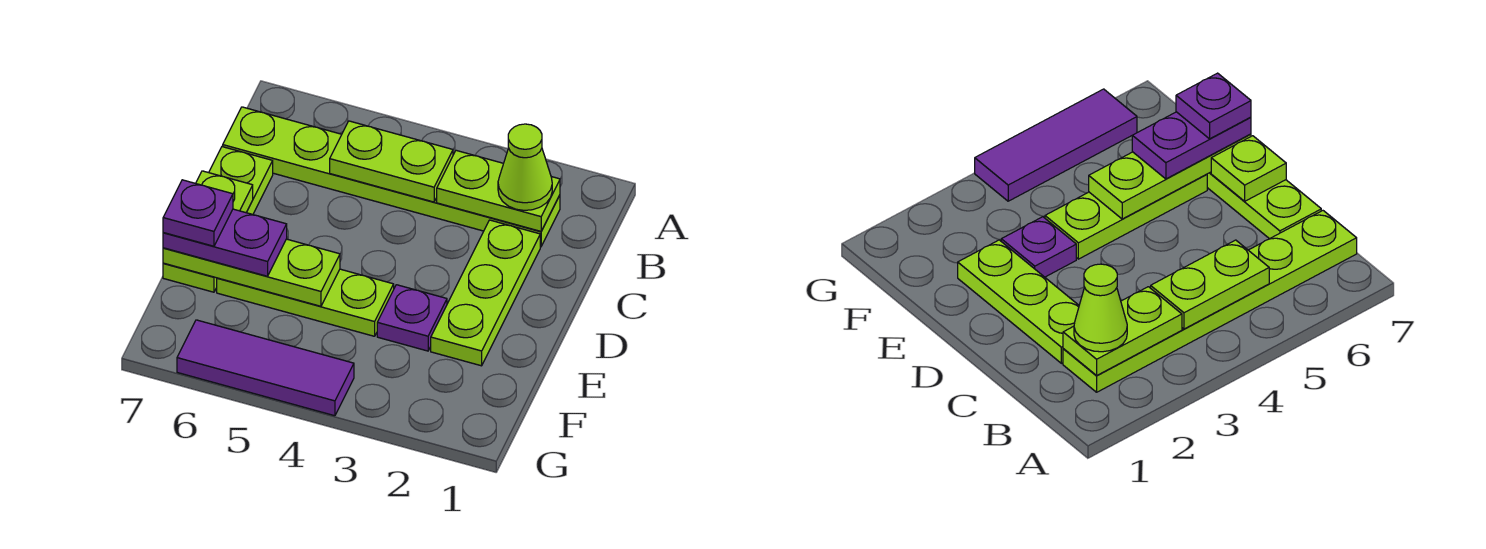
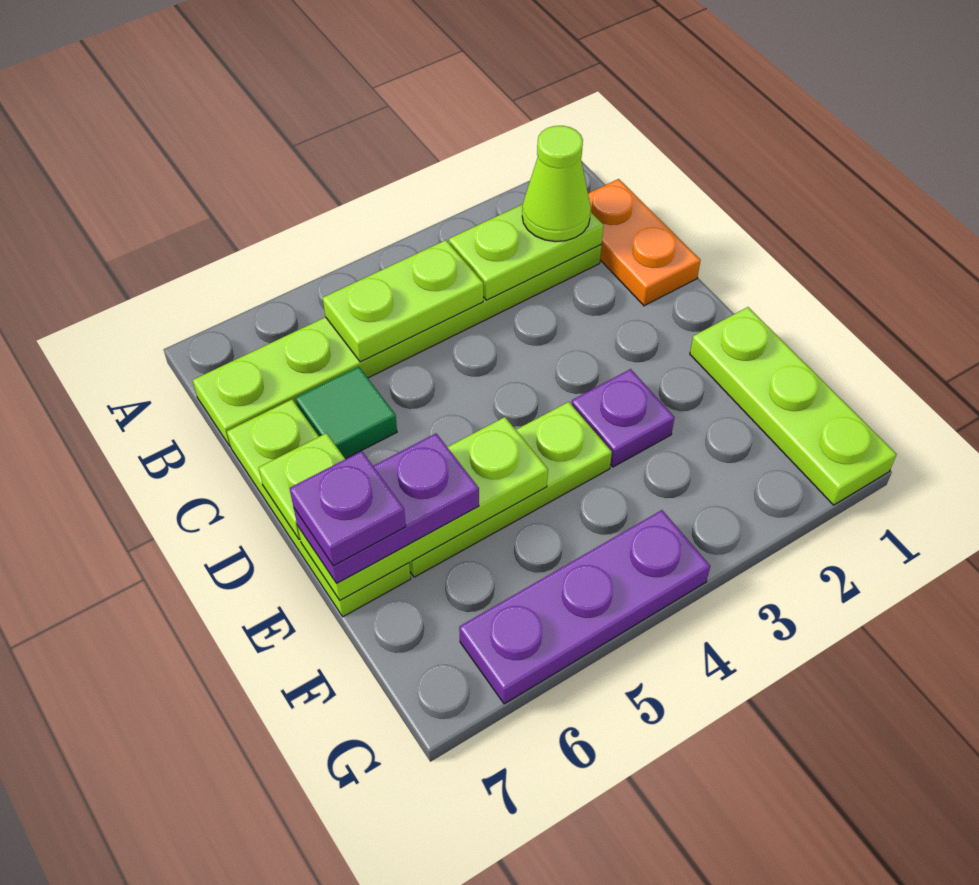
none -> orange 1x2 plate [588,179,701,306]
lime 1x3 plate [431,220,540,366] -> lime 1x3 plate moved to [690,307,897,505]
none -> green 1x1 tile [296,367,397,459]
purple 1x3 tile [177,320,354,416] -> purple 1x3 plate [459,510,710,704]

